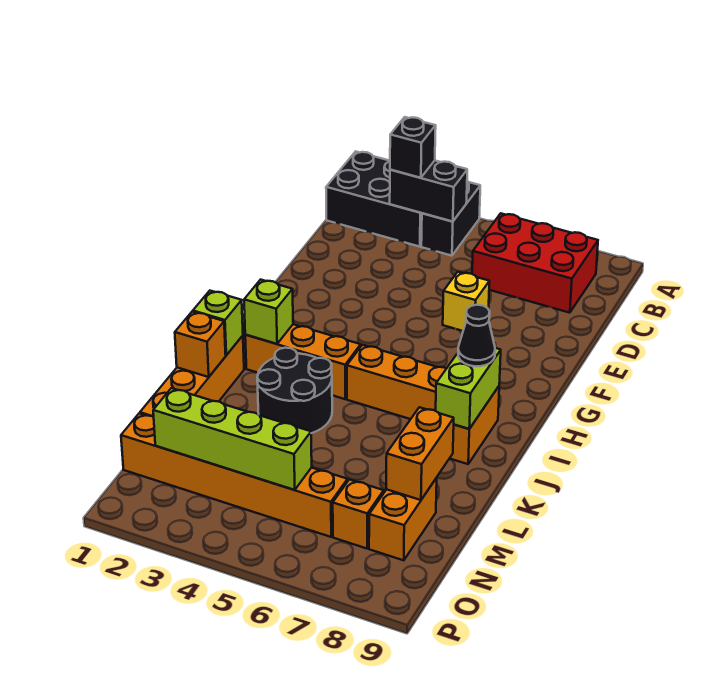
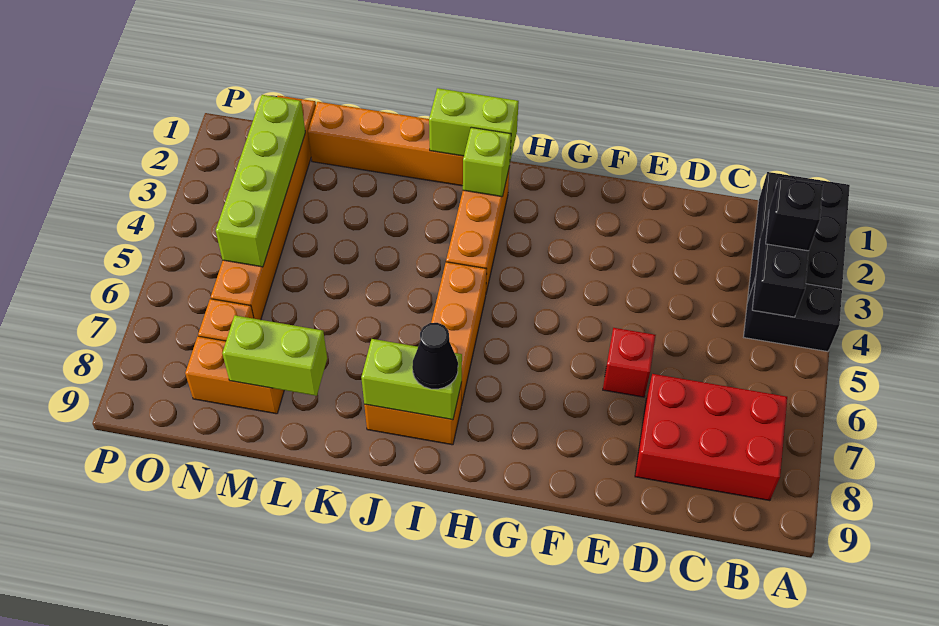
red 2x3 brick [472,213,598,313] -> red 2x3 brick turned to [635,374,787,501]
yellow 1x1 brick [443,272,489,331] -> red 1x1 brick [603,328,656,397]
lime 1x1 brick [193,291,243,355] -> lime 1x2 brick [429,88,519,161]
black 2x2 round brick [257,348,332,433] -> none
orange 1x1 brick [175,312,226,377] -> none
orange 1x2 brick [386,407,454,500] -> lime 1x2 brick [222,316,327,396]

